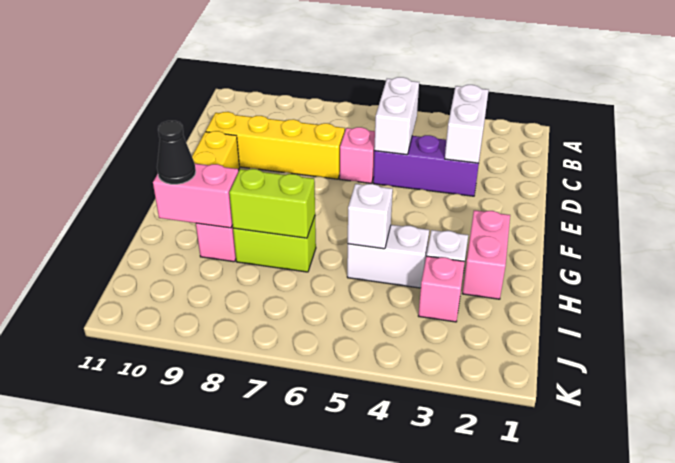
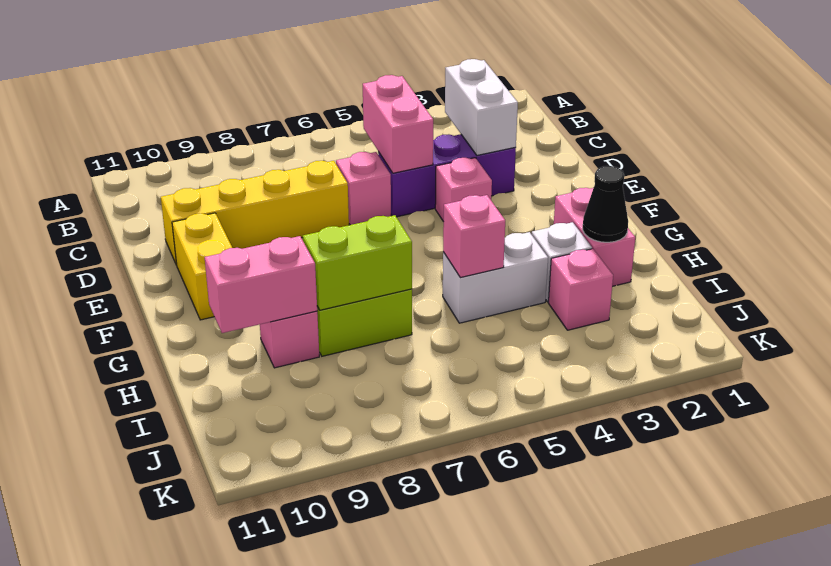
white 1x2 brick [374,77,419,155] -> pink 1x2 brick [363,75,433,173]
none -> pink 1x1 brick [435,158,492,222]
white 1x1 brick [348,184,393,249] -> pink 1x1 brick [443,195,505,278]
black 1x1 cone [157,121,196,184] -> black 1x1 cone moved to [583,166,628,242]

